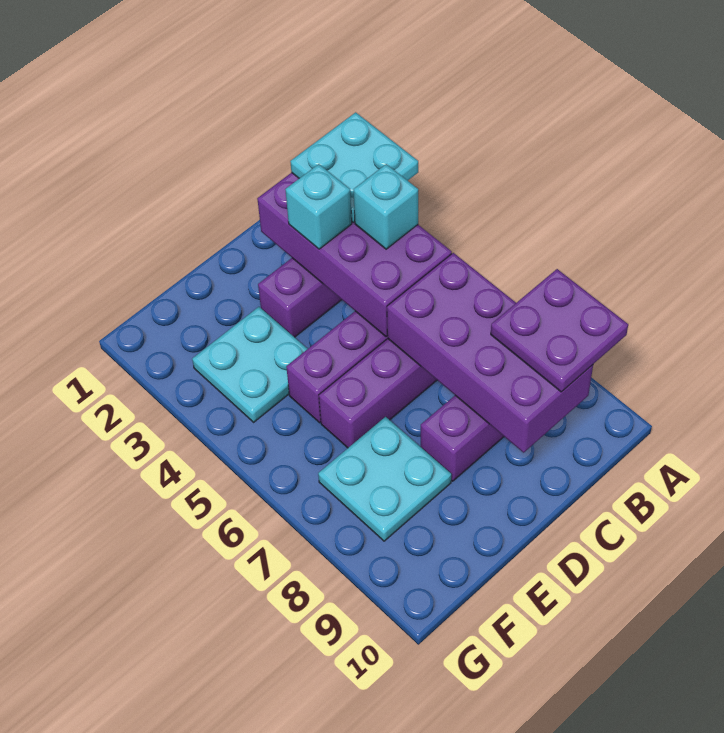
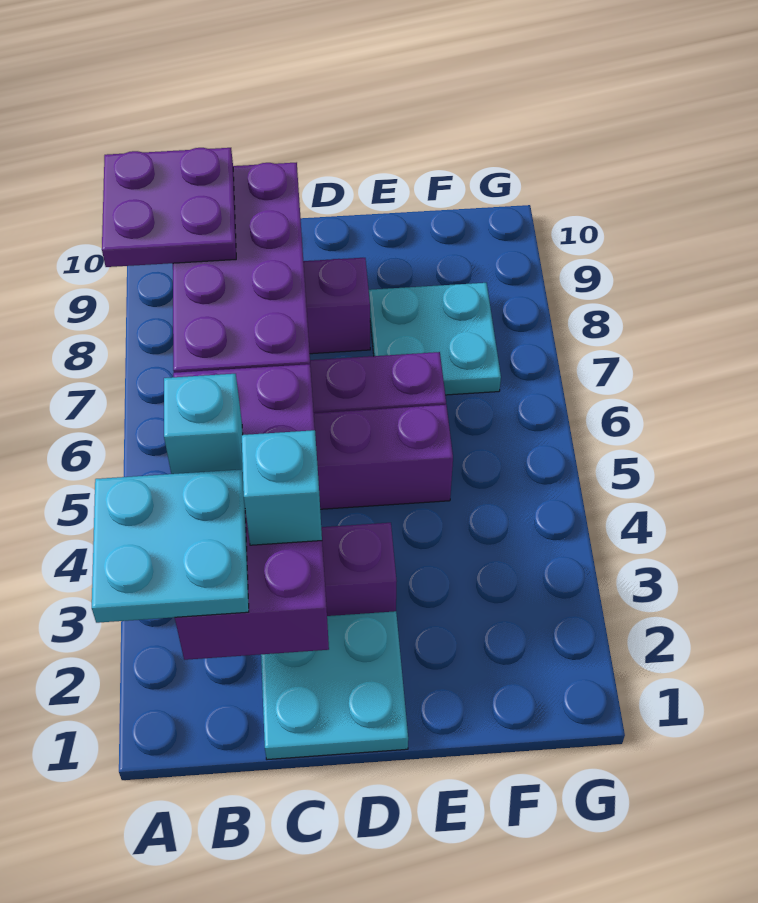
cyan 2x2 plate [192,307,307,422] -> cyan 2x2 plate moved to [261,611,408,760]

